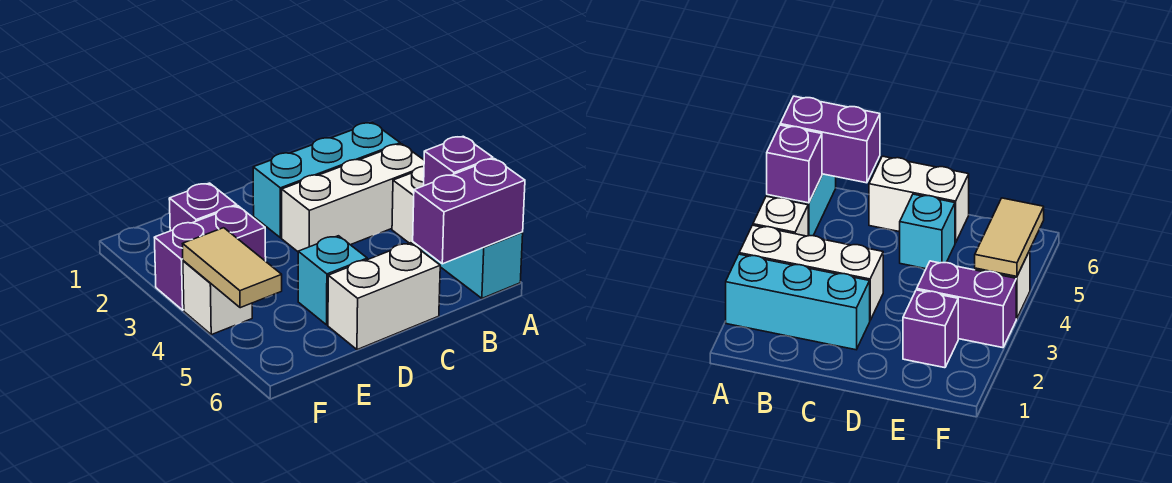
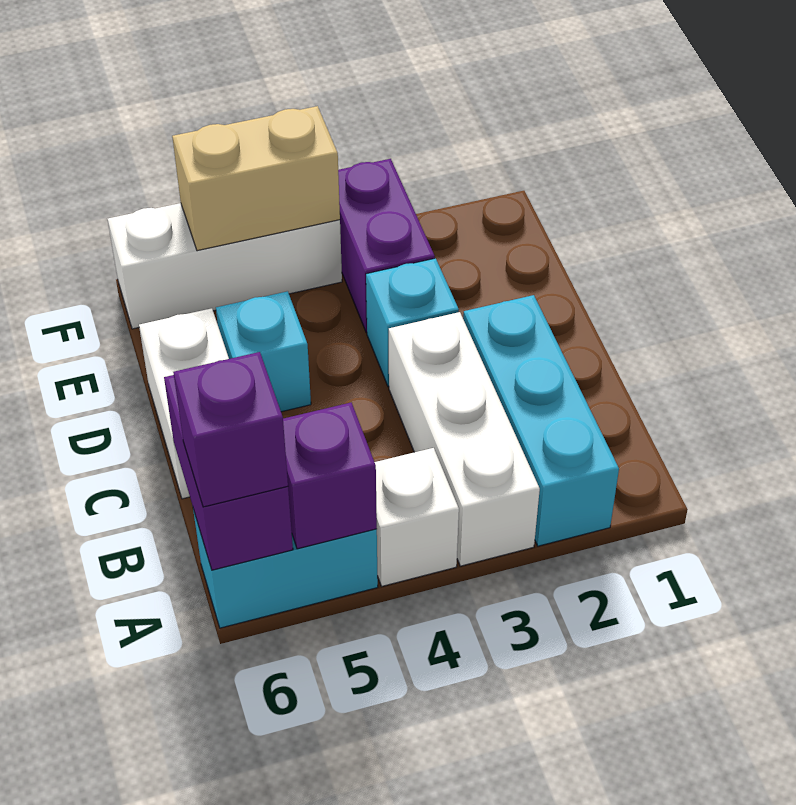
none -> cyan 1x1 brick [366,258,459,386]
purple 1x1 brick [169,183,237,231] -> purple 1x1 brick moved to [173,352,288,507]
white 1x1 brick [183,261,252,335] -> white 1x3 brick [108,203,342,329]
tan 1x2 tile [183,228,282,308] -> tan 1x2 brick [172,106,340,251]

